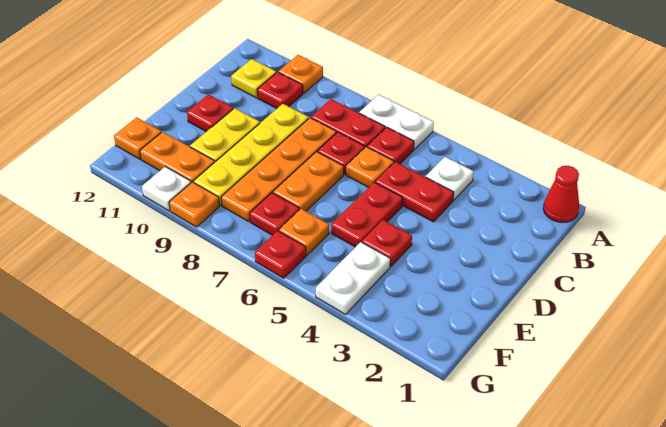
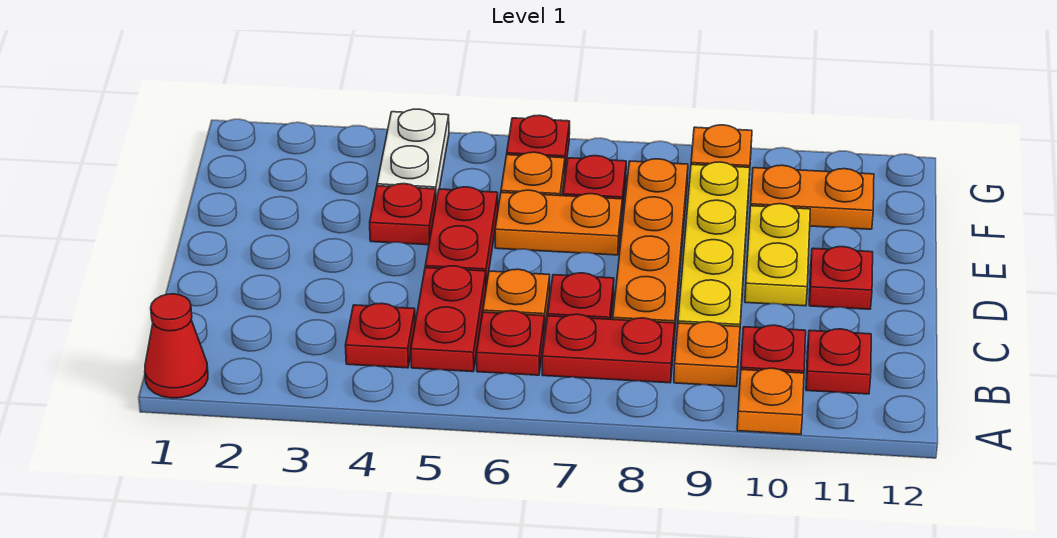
white 1x2 plate [359,95,434,149] -> none
white 1x1 plate [426,157,474,200] -> red 1x1 plate [345,303,415,368]
yellow 1x1 plate [231,59,276,98] -> red 1x1 plate [806,329,871,394]
red 1x2 plate [375,162,454,222] -> red 1x2 plate turned to [411,266,486,372]
orange 1x2 plate [273,152,344,211] -> orange 1x2 plate turned to [495,190,622,255]
orange 1x1 plate [114,118,161,159] -> orange 1x1 plate moved to [674,322,740,387]
white 1x1 plate [142,167,191,211] -> none

